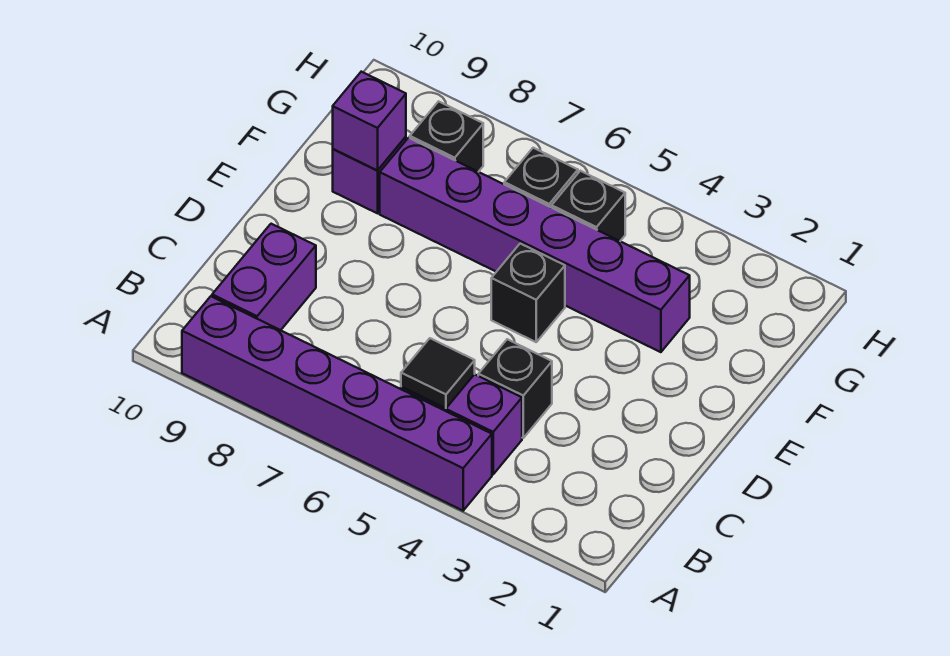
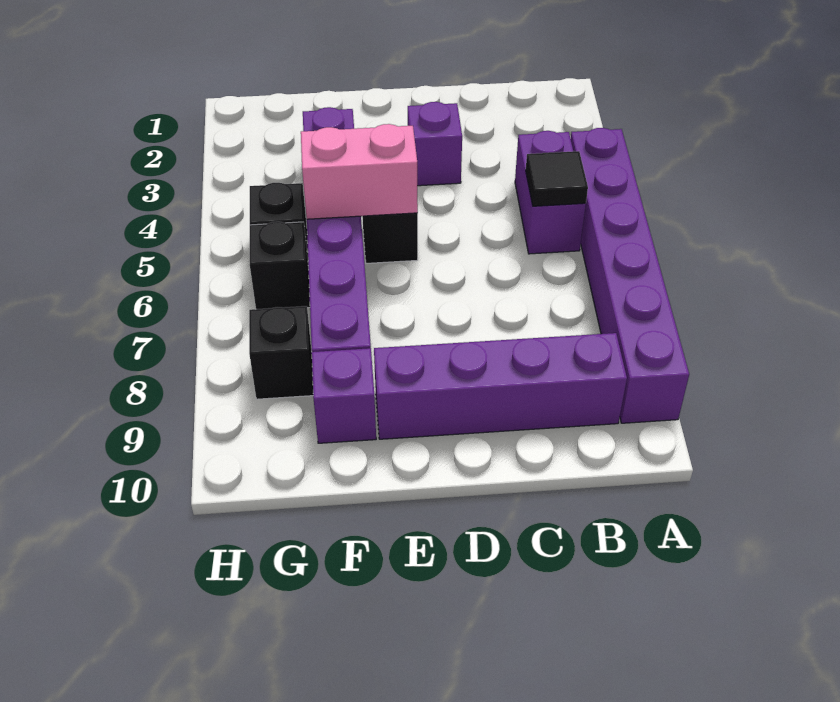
purple 1x2 brick [212,224,316,330] -> purple 1x4 brick [374,333,627,439]
black 1x1 brick [478,339,552,438] -> none
none -> pink 1x2 brick [301,124,418,219]
purple 1x1 brick [333,72,406,170] -> purple 1x1 brick moved to [408,102,462,186]

